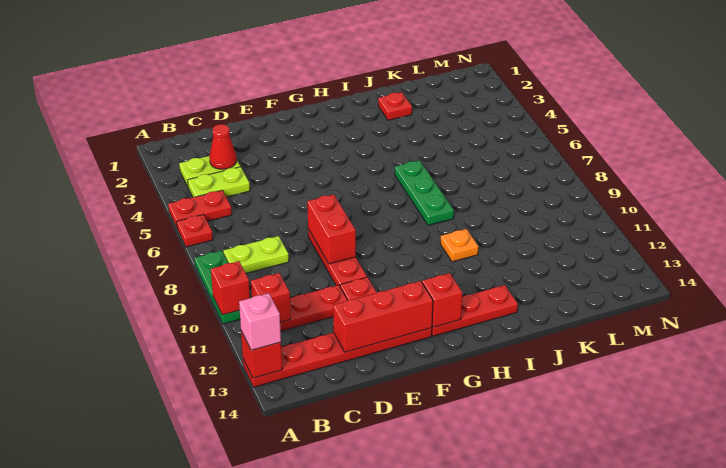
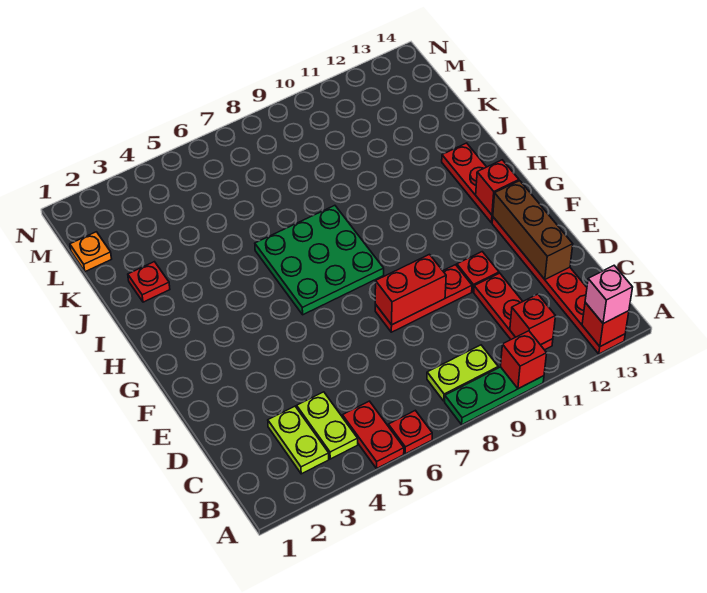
lime 1x2 plate [223,236,289,273] -> lime 1x2 plate turned to [427,345,498,401]
red 1x1 cone [209,124,237,169] -> none
red 1x3 brick [333,281,433,352] -> brown 1x3 brick [493,181,573,279]
green 1x3 plate [395,160,454,225] -> green 3x3 plate [255,205,384,315]
orange 1x1 plate [440,229,478,262] -> orange 1x1 plate moved to [70,232,112,272]

